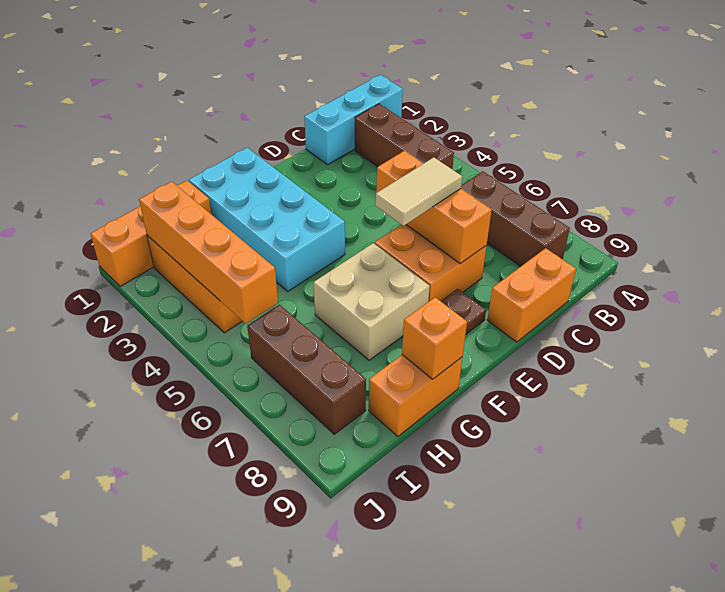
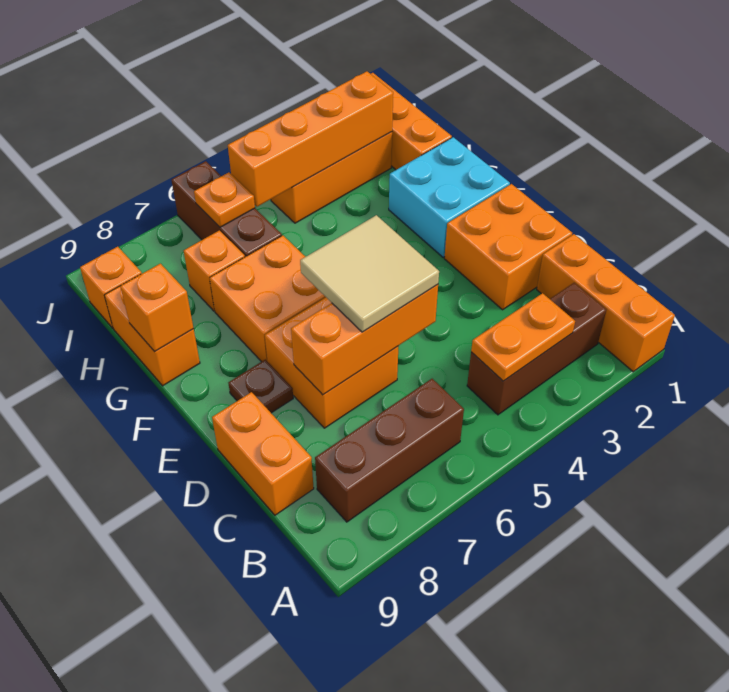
cyan 1x3 brick [304,75,403,165] -> orange 1x3 brick [537,234,675,372]
none -> orange 1x2 plate [471,293,575,381]
none -> orange 2x2 brick [444,184,572,310]
tan 1x2 tile [375,157,462,226] -> tan 2x2 tile [300,215,439,332]
cyan 2x4 brick [189,148,345,291] -> cyan 2x2 brick [389,137,510,257]
tan 2x2 brick [313,243,430,360] -> orange 2x2 brick [210,235,326,362]
none -> orange 1x1 brick [184,230,245,311]
brown 1x3 brick [247,305,366,434] -> brown 1x3 brick turned to [171,161,282,257]
none -> orange 1x1 plate [194,172,255,227]
none -> orange 1x1 brick [80,247,142,328]

